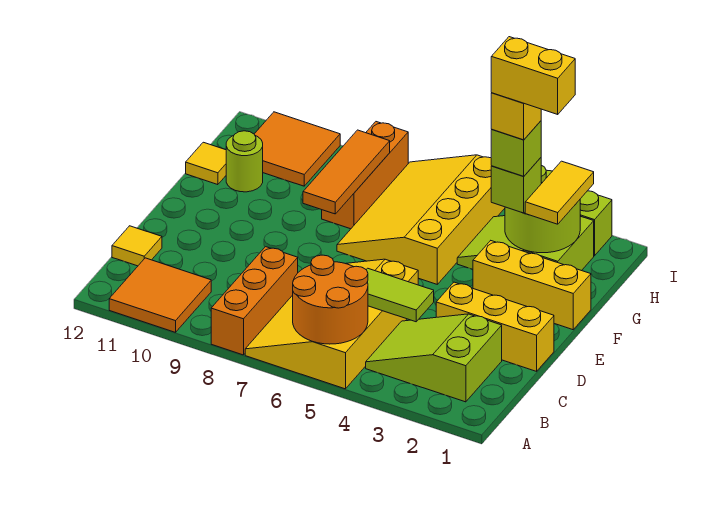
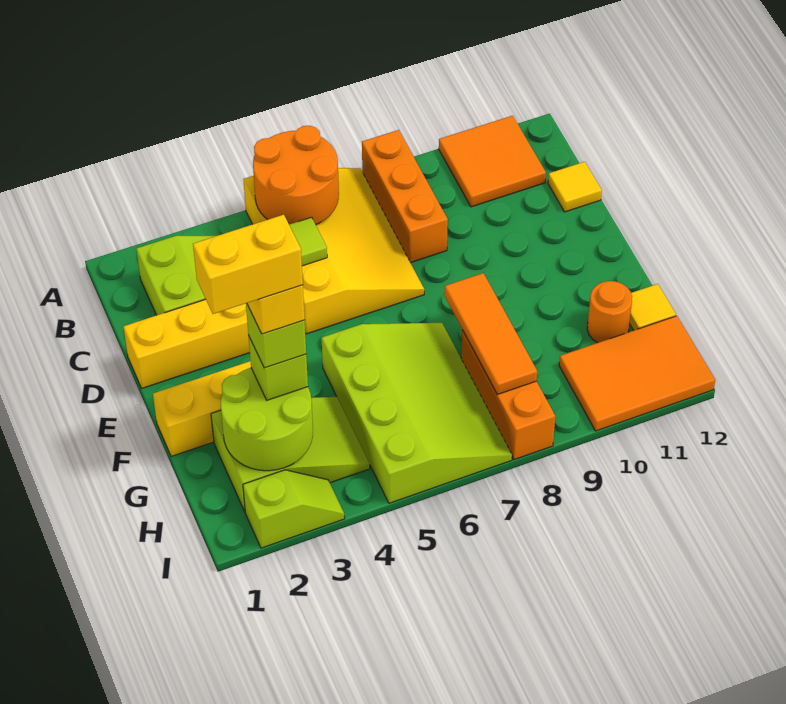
yellow 3x4 slope [337,155,505,284] -> lime 3x4 slope [322,323,512,503]
yellow 1x2 tile [525,161,594,224] -> none
lime 1x1 round brick [226,131,263,192] -> orange 1x1 round brick [587,281,632,343]
orange 2x2 tile [254,112,340,186] -> orange 2x3 tile [559,316,715,431]

